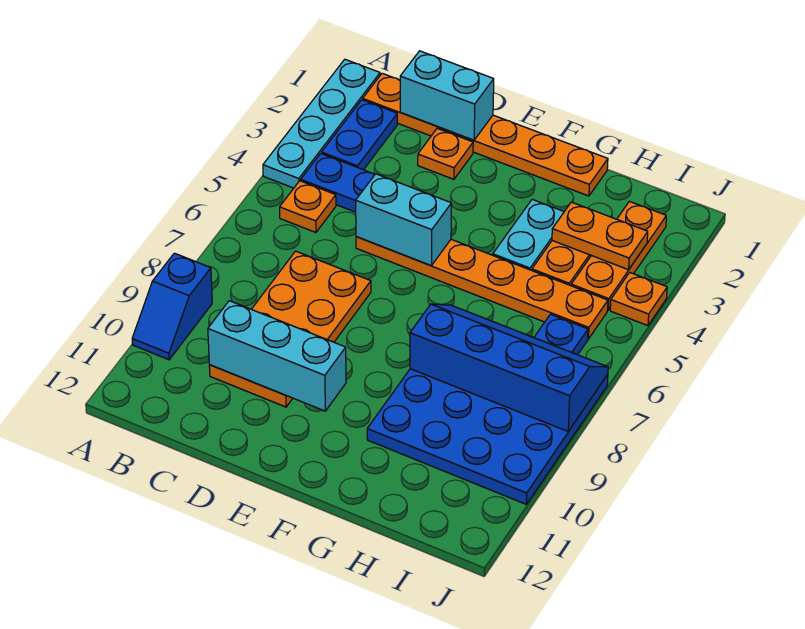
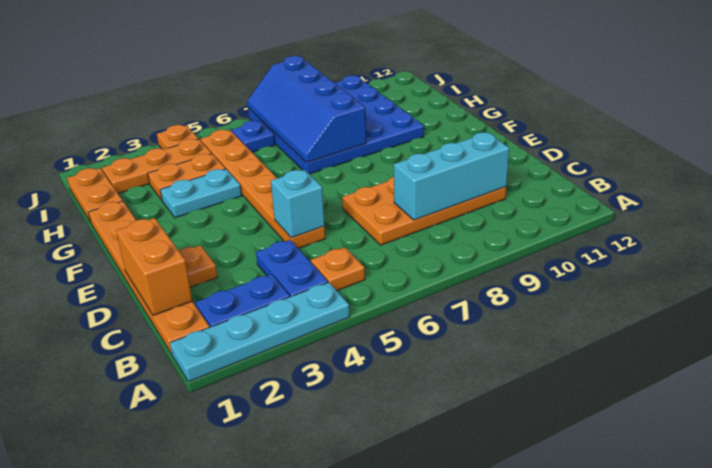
blue 1x2 slope [132,253,212,360] -> none
cyan 1x2 brick [400,51,494,140] -> orange 1x2 brick [116,218,192,315]
cyan 1x3 brick [208,301,346,411] -> cyan 1x3 brick turned to [394,132,509,220]
cyan 1x2 brick [356,174,451,266] -> cyan 1x1 brick [271,170,325,238]
orange 1x2 plate [552,202,648,270] -> orange 1x2 plate moved to [67,168,123,223]

